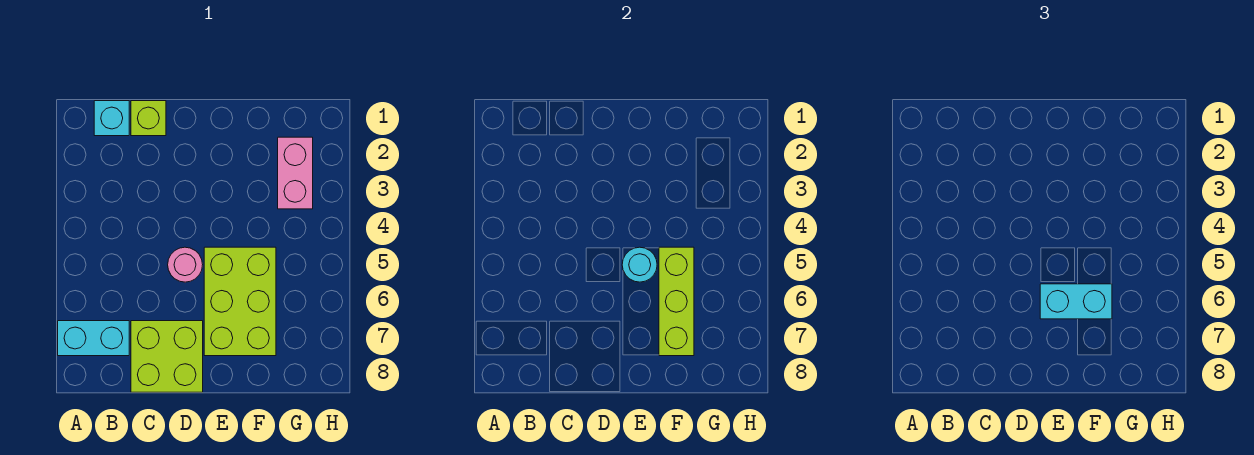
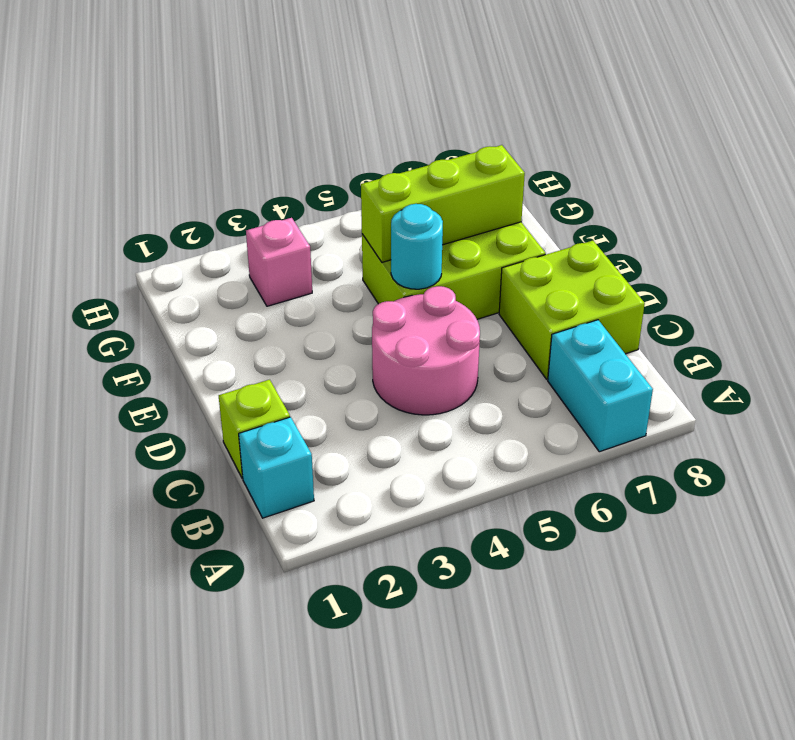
pink 1x1 round brick [168,247,203,282] -> pink 2x2 round brick [372,286,480,415]
cyan 1x2 brick [1040,284,1112,319] -> none
pink 1x2 brick [278,137,313,209] -> pink 1x1 brick [246,218,312,306]

